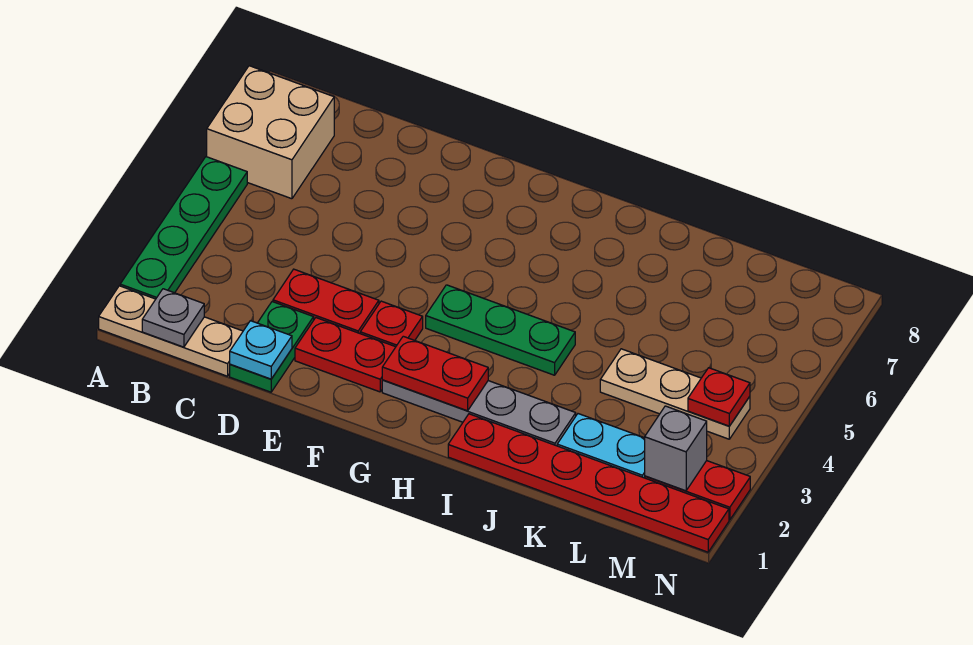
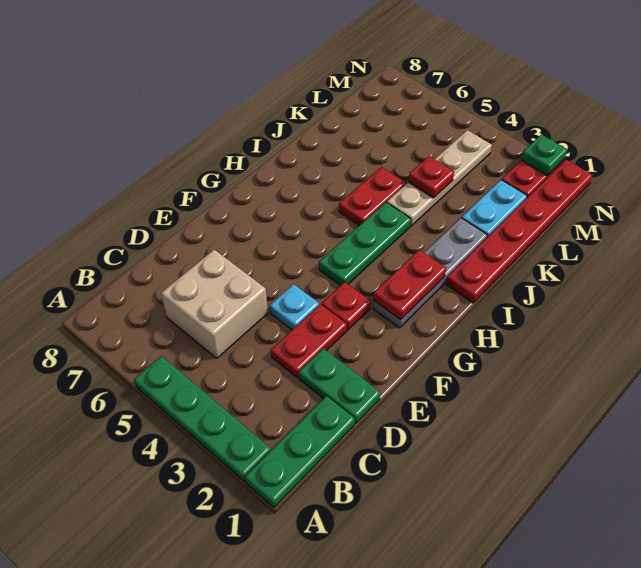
tan 1x3 plate [99,286,243,376] -> green 1x3 plate [245,396,355,507]
tan 2x2 brick [207,66,334,199] -> tan 2x2 brick moved to [161,250,268,358]
grey 1x1 plate [142,289,204,347] -> none
cyan 1x1 plate [230,321,292,379] -> cyan 1x1 plate moved to [270,284,319,330]
red 1x2 plate [295,318,395,392] -> red 1x2 plate moved to [339,167,406,226]
tan 1x3 plate [600,349,750,439] -> tan 1x4 plate [387,130,492,226]
grey 1x1 brick [645,406,707,491] -> none
red 1x1 plate [688,368,750,426] -> red 1x1 plate moved to [408,156,454,198]
none -> green 1x1 plate [521,135,567,175]

